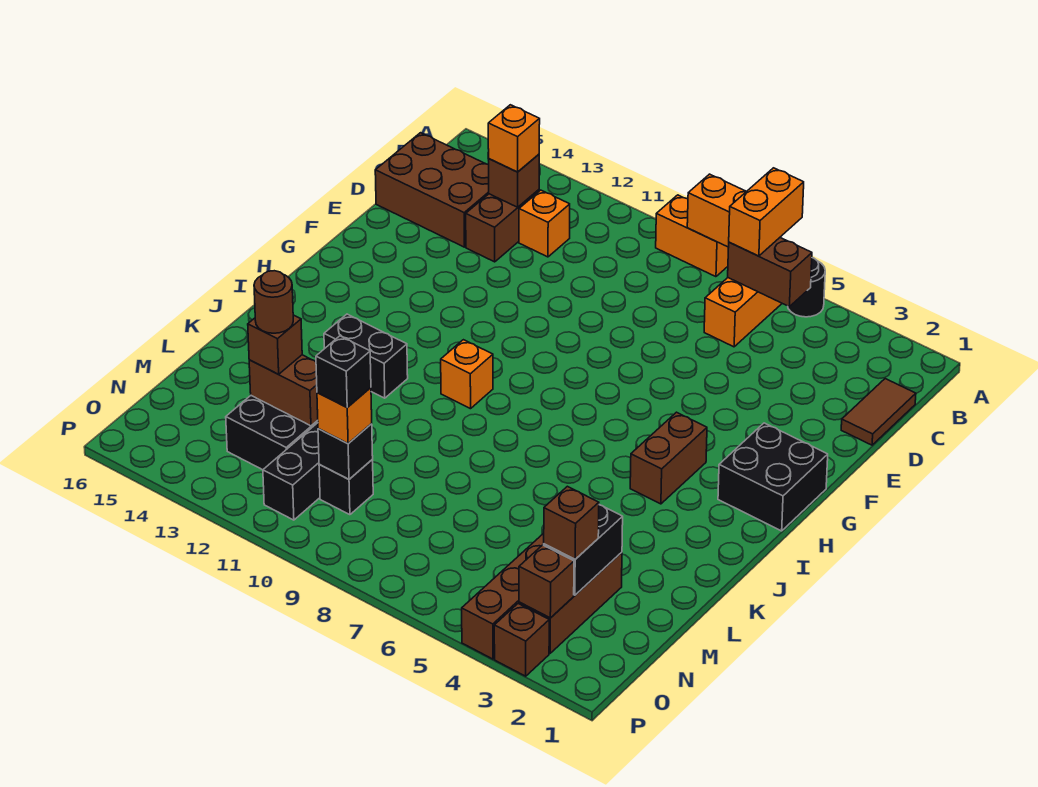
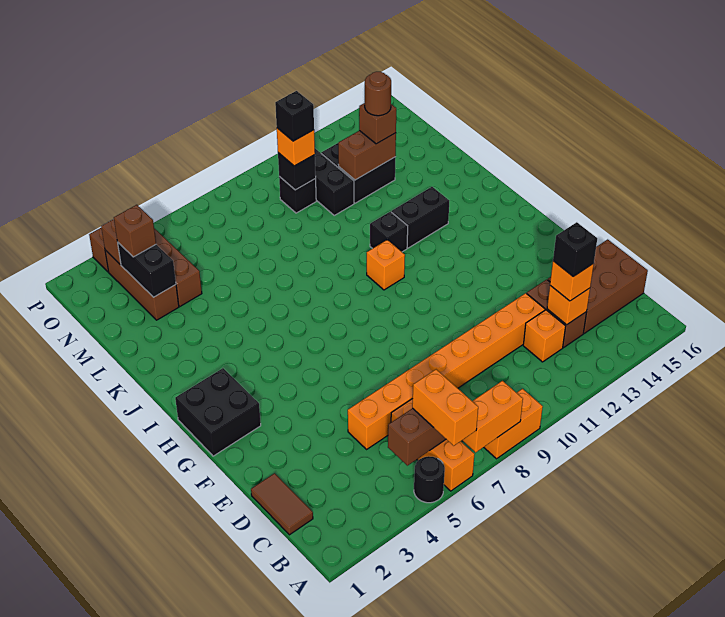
brown 1x1 brick [489,154,539,207] -> orange 1x1 brick [547,286,590,325]
none -> black 1x1 brick [553,222,597,277]
none -> orange 1x8 brick [348,293,545,449]
brown 1x2 brick [630,412,707,504] -> none
none -> black 1x1 brick [370,212,408,252]

